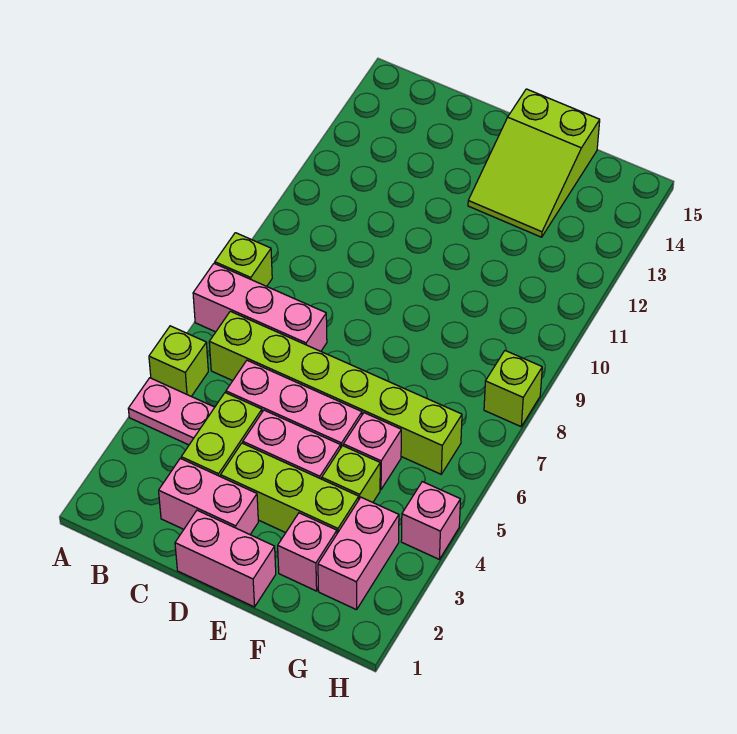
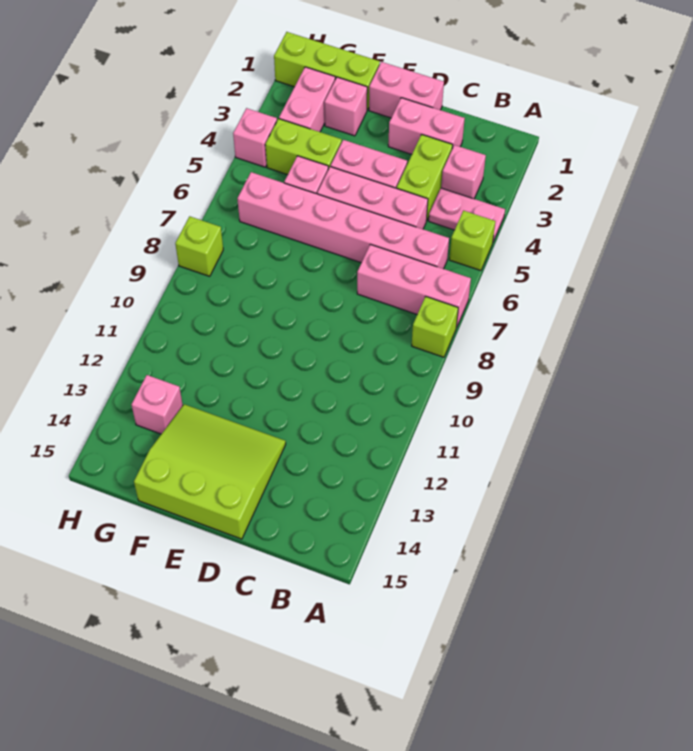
none -> pink 1x1 brick [441,145,486,199]
lime 1x6 brick [209,311,462,474] -> pink 1x6 brick [237,172,449,269]
lime 1x3 brick [221,443,359,533] -> lime 1x3 brick moved to [274,32,380,110]
lime 2x3 slope [468,89,600,237] -> lime 3x3 slope [134,404,286,539]
lime 1x1 brick [322,446,380,502] -> lime 1x2 brick [265,119,342,175]
none -> pink 1x1 brick [132,375,183,434]

